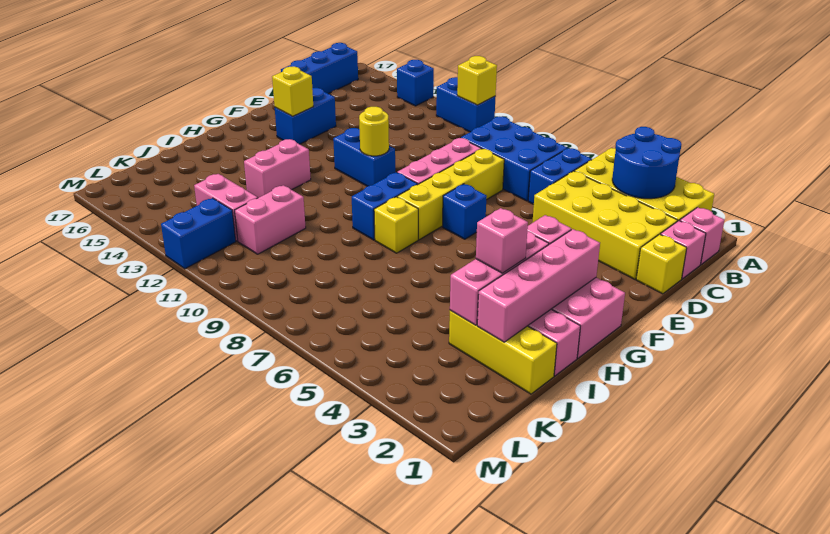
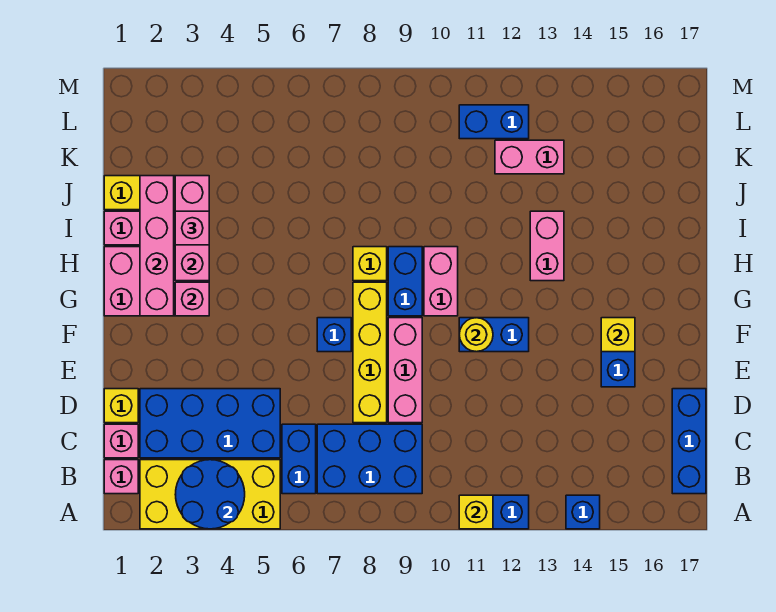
yellow 2x4 brick [532,171,678,279] -> blue 2x4 brick [140,389,280,458]
pink 1x2 brick [235,185,306,254] -> pink 1x2 brick moved to [424,247,458,316]
blue 1x2 brick [161,198,236,269] -> blue 1x2 brick turned to [459,105,529,139]

